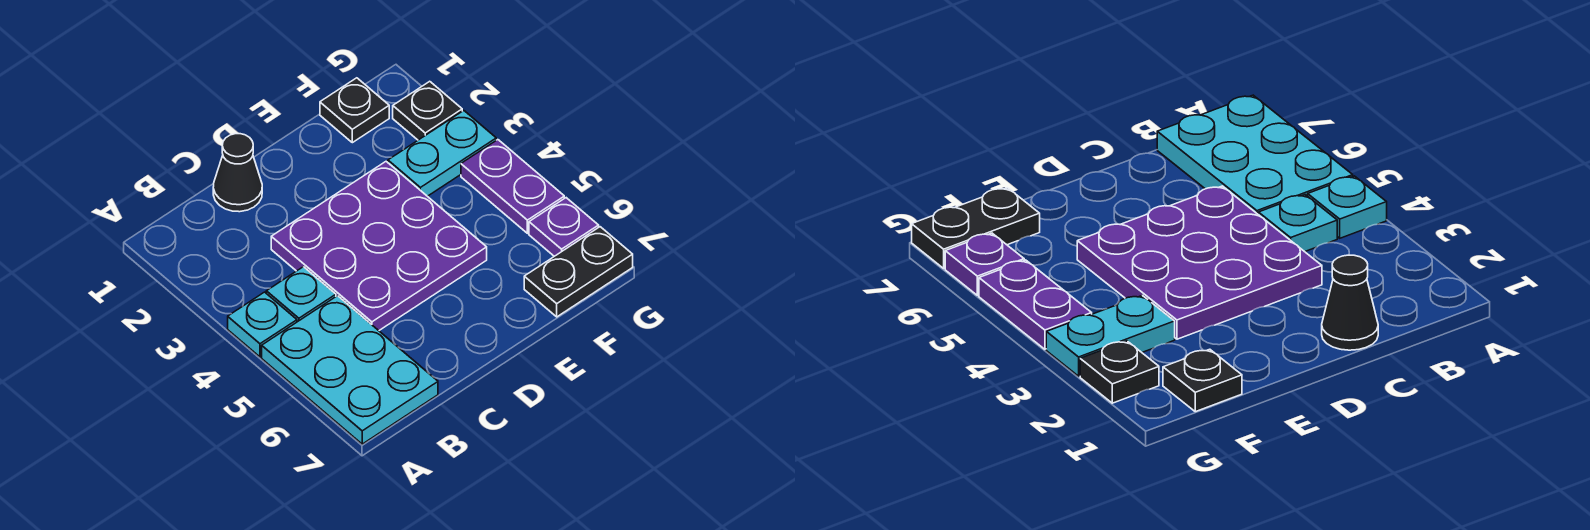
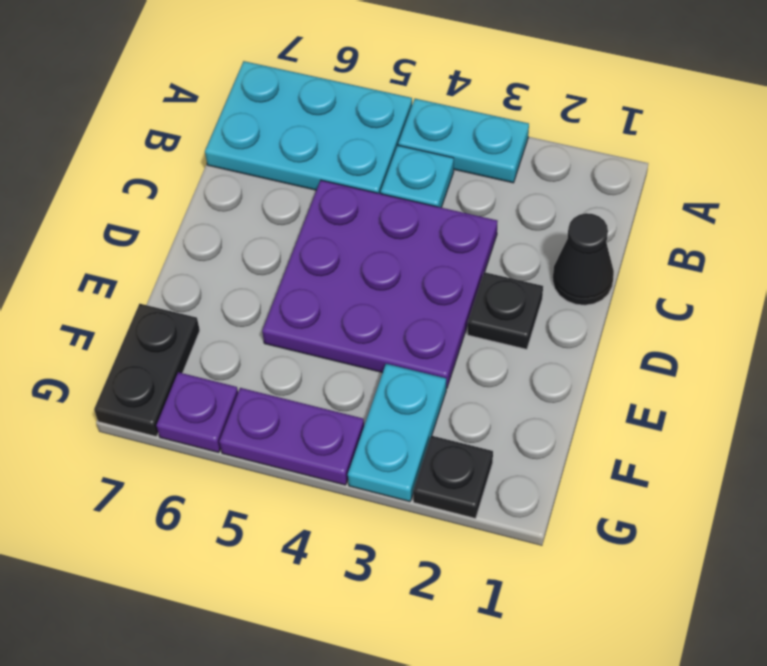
cyan 1x1 plate [228,292,297,357] -> cyan 1x2 plate [398,99,529,183]
black 1x1 plate [320,78,389,143] -> black 1x1 plate moved to [468,272,543,349]

